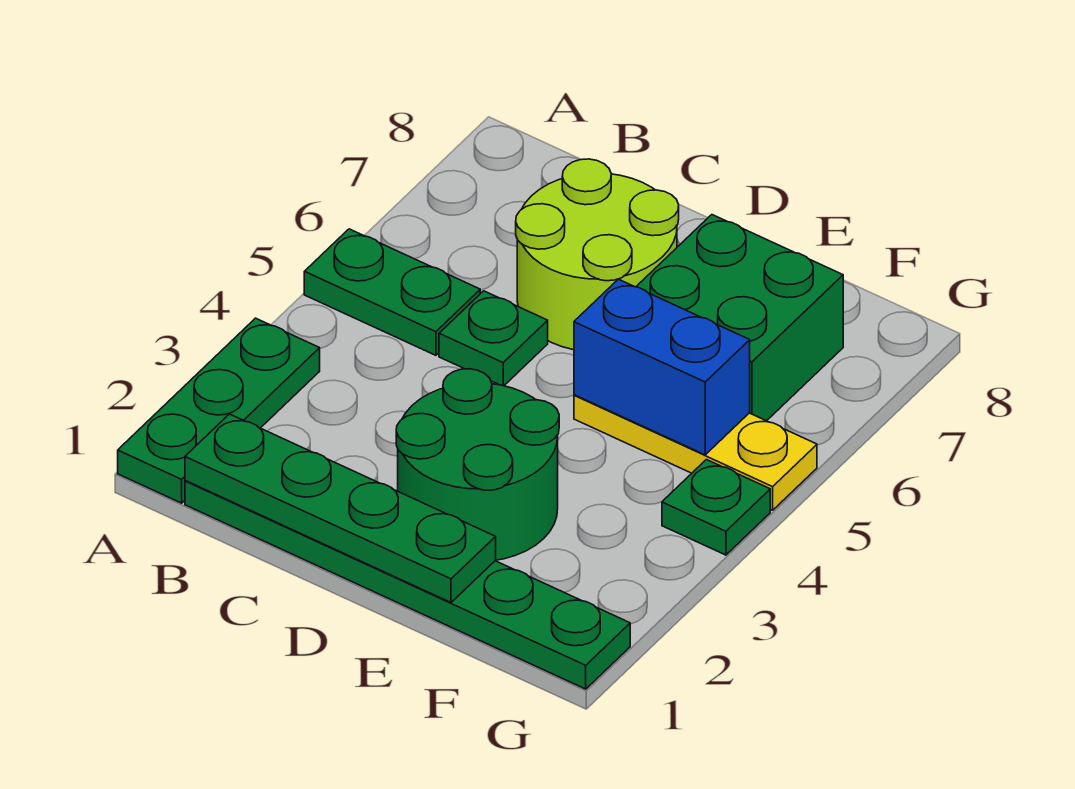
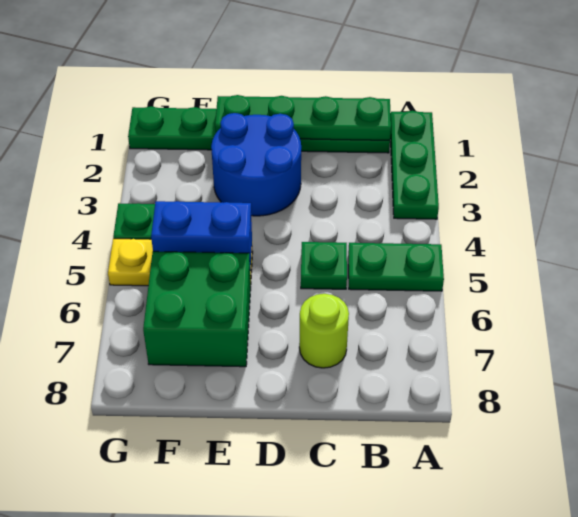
lime 2x2 round brick [516,159,679,350] -> lime 1x1 round brick [299,294,349,368]
green 2x2 round brick [396,369,559,560] -> blue 2x2 round brick [211,113,301,216]

